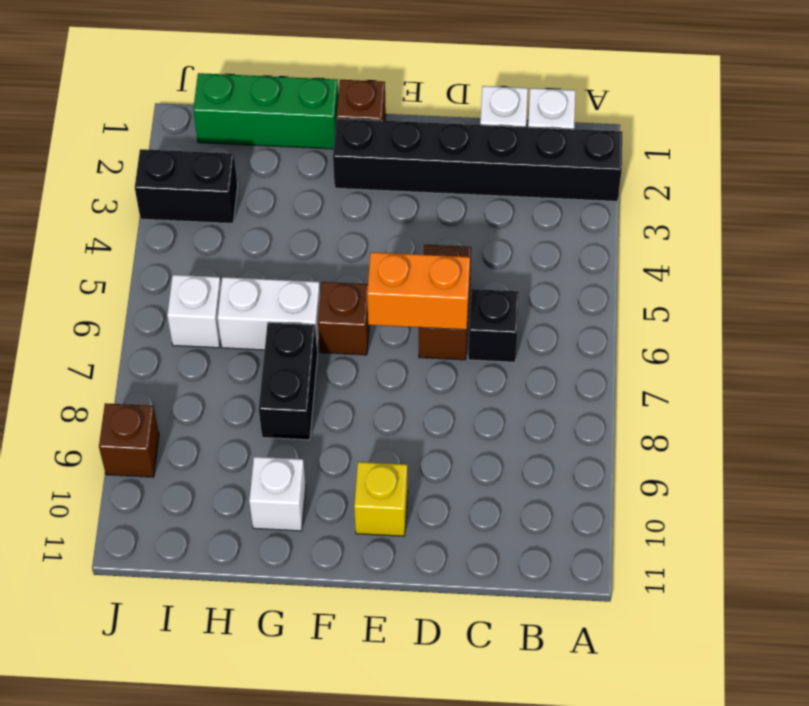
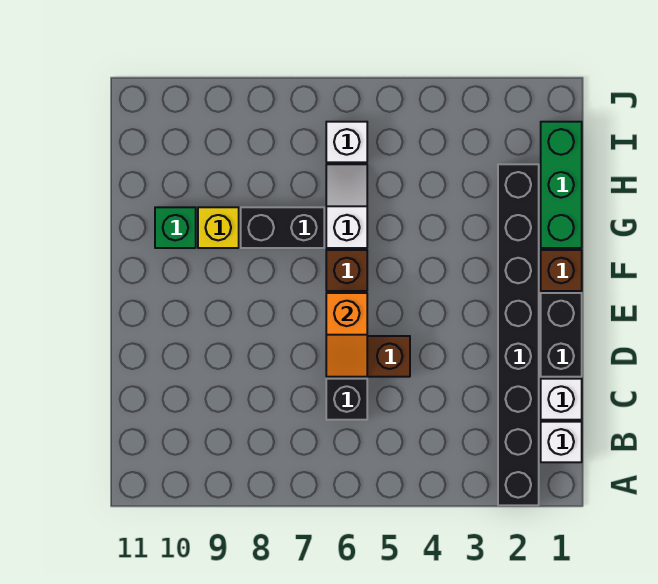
black 1x6 brick [333,118,622,201] -> black 1x8 brick [498,164,539,505]
orange 1x2 brick [367,252,470,330] -> orange 1x2 slope [326,293,367,377]
yellow 1x1 brick [354,462,408,536] -> yellow 1x1 brick moved to [198,207,239,248]
white 1x2 brick [218,277,320,352] -> white 1x2 slope [326,164,367,248]
white 1x1 brick [249,457,306,531] -> green 1x1 brick [155,207,196,248]
black 1x2 brick [135,149,238,224] -> black 1x2 brick moved to [541,293,582,377]
brown 1x1 brick [99,403,159,477] -> none

